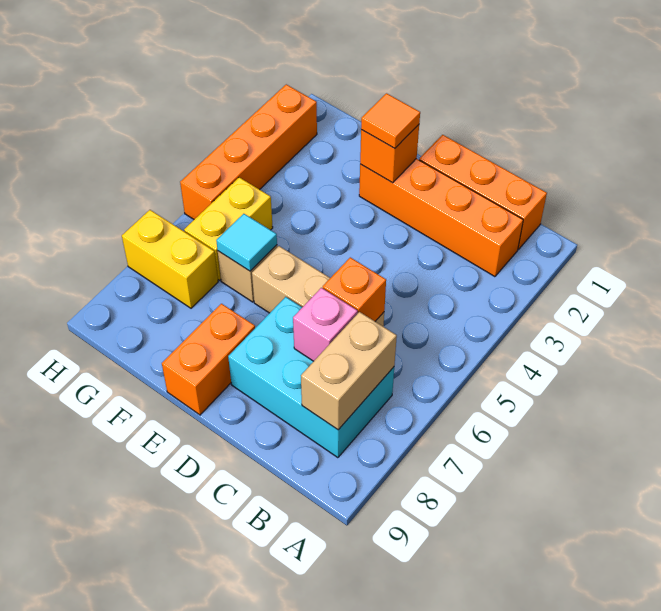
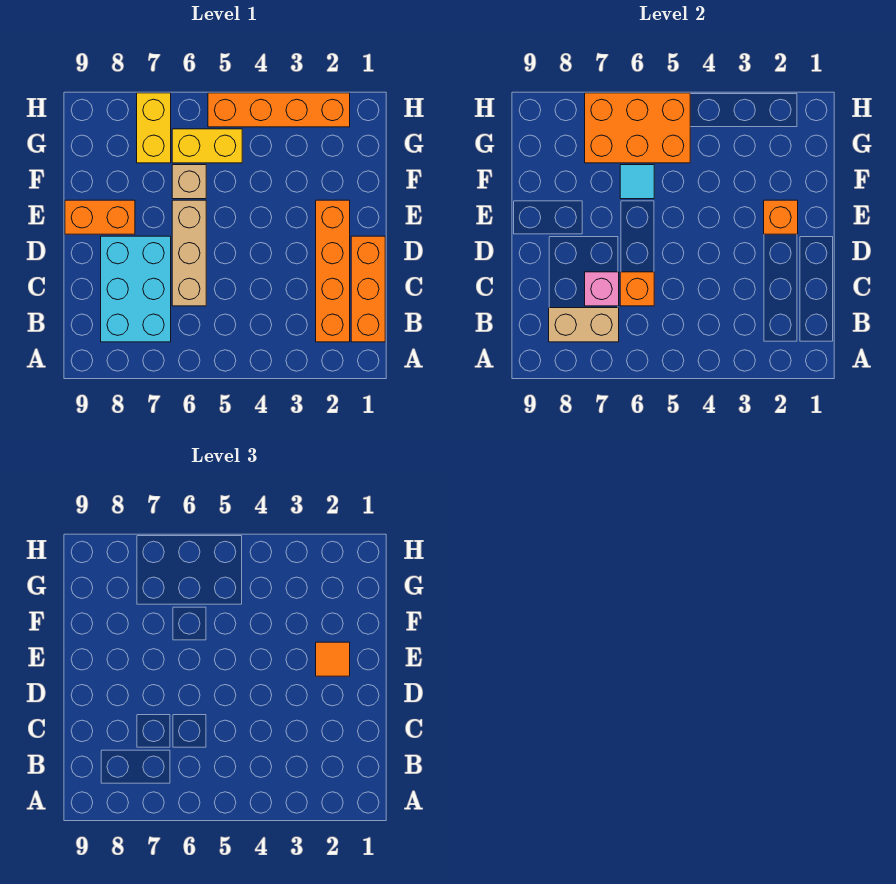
none -> orange 2x3 brick [585,93,690,163]

